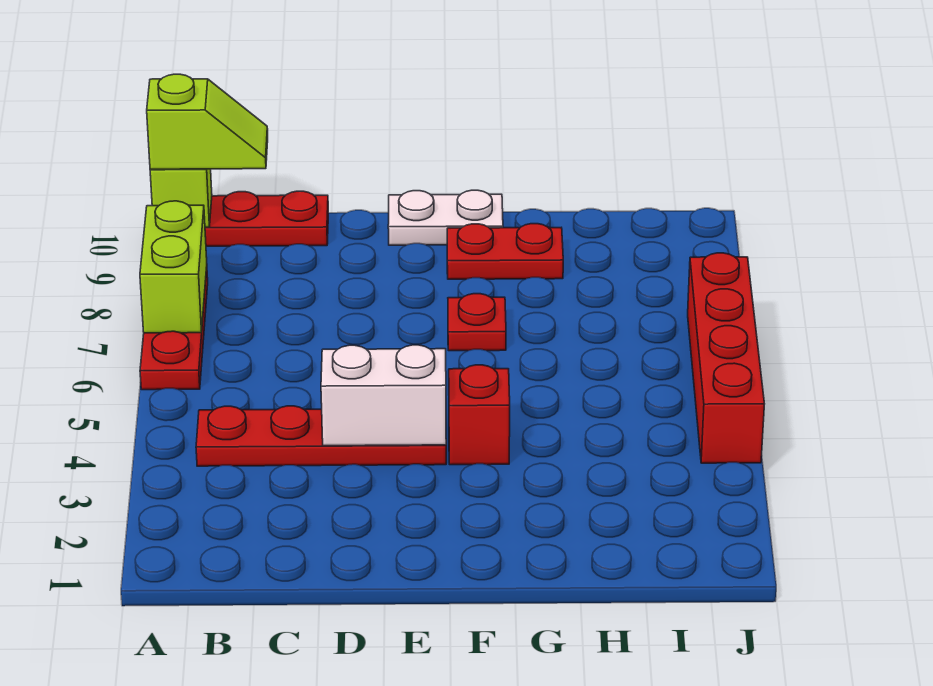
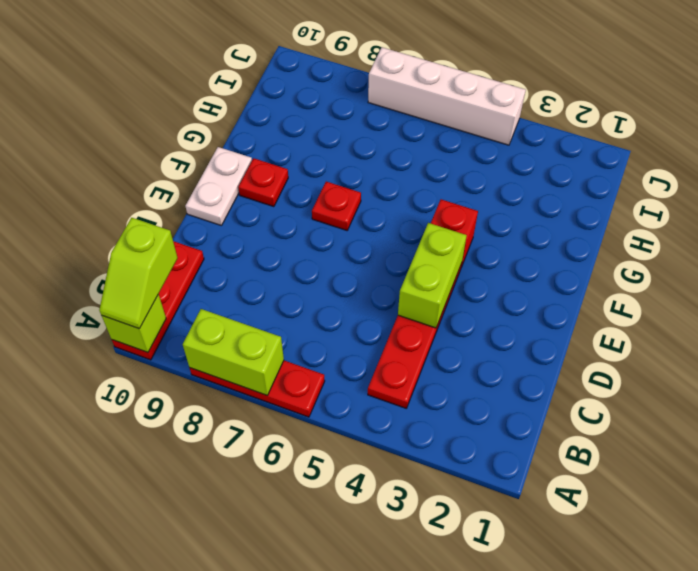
lime 1x2 slope [147,74,268,169] -> lime 1x2 slope turned to [99,218,178,329]
white 1x2 brick [321,345,446,446] -> lime 1x2 brick [398,223,467,328]
red 1x2 plate [447,224,563,279] -> red 1x1 plate [238,158,288,207]
red 1x4 brick [688,253,764,463] -> white 1x4 brick [368,47,526,145]

